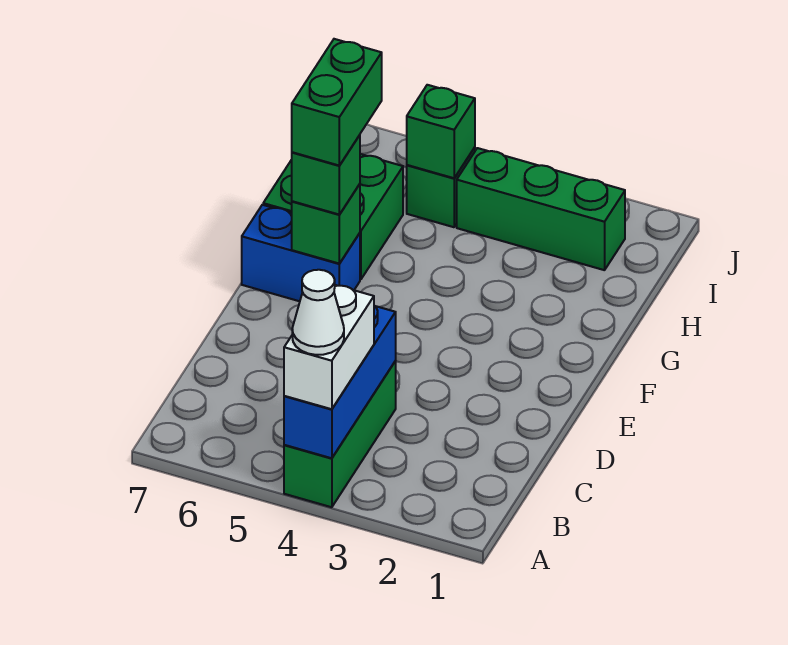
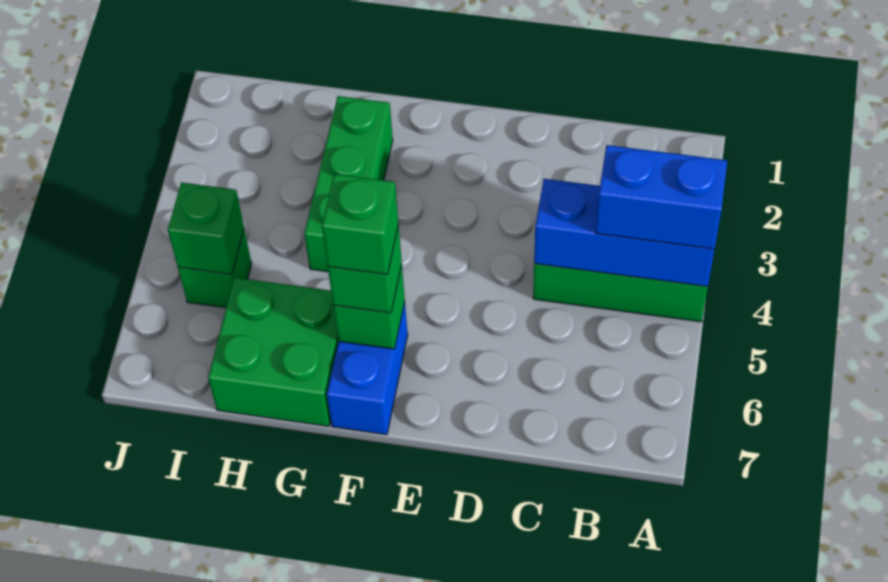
white 1x2 brick [284,285,374,409] -> blue 1x2 brick [596,145,727,249]
white 1x1 cone [292,270,344,355] -> none
green 1x2 brick [292,39,382,165] -> green 1x1 brick [322,174,399,275]
green 1x3 brick [457,148,625,270] -> green 1x3 brick moved to [304,96,393,272]

